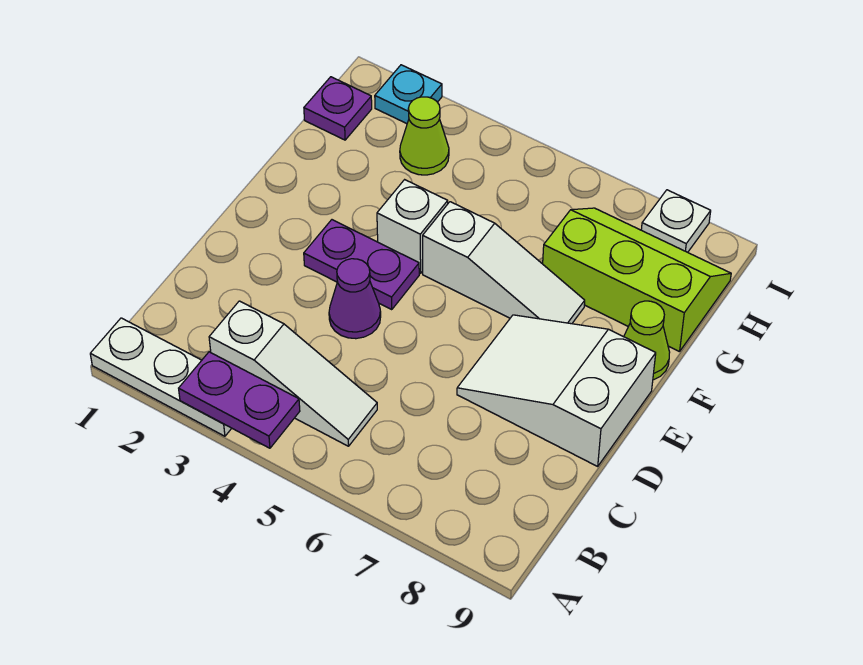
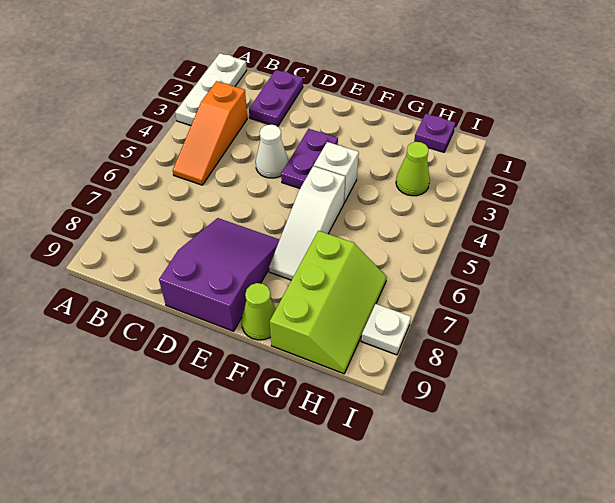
purple 1x2 plate [179,352,300,448] -> purple 1x2 plate moved to [249,70,303,126]
white 1x3 slope [209,301,377,446] -> orange 1x3 slope [173,81,247,185]
purple 1x1 cone [329,259,381,339] -> white 1x1 cone [256,124,288,178]
white 2x3 slope [457,315,656,466] -> purple 2x3 slope [159,218,280,331]
cyan 1x1 plate [375,65,442,124] -> none

